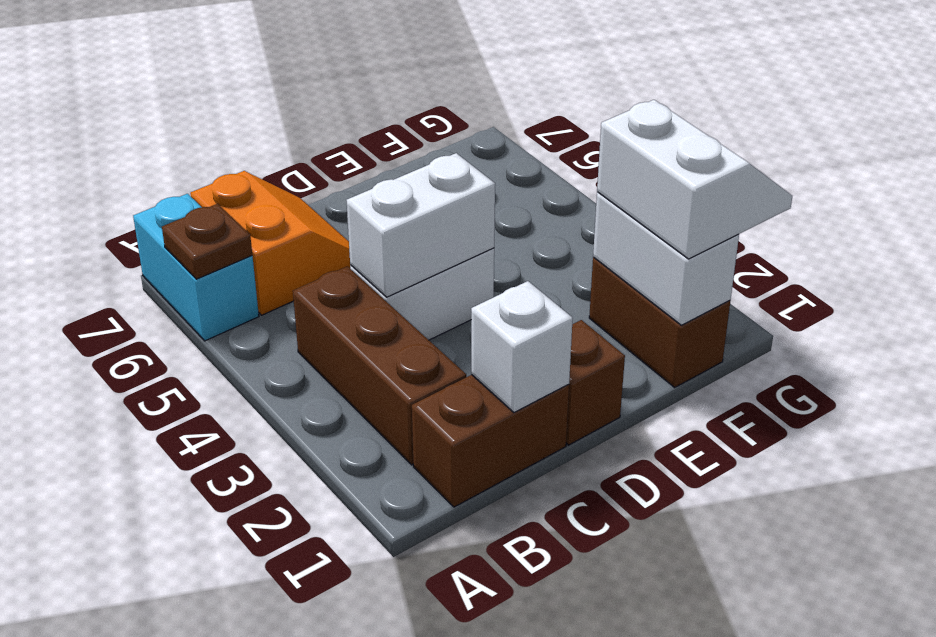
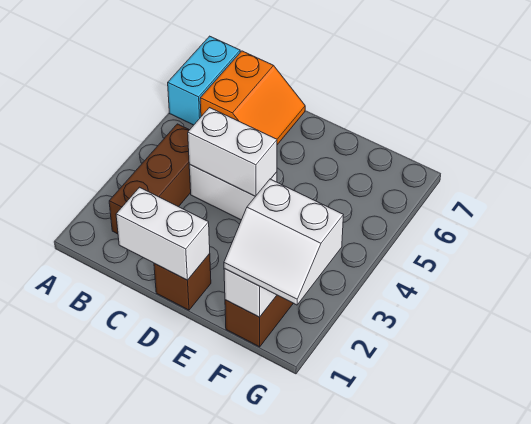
brown 1x1 plate [162,204,252,279] -> none
brown 1x2 brick [412,375,569,507] -> none
white 1x1 brick [471,281,573,412] -> white 1x2 brick [116,187,210,280]
white 2x2 slope [597,100,792,259] -> white 2x2 slope turned to [224,179,343,305]

